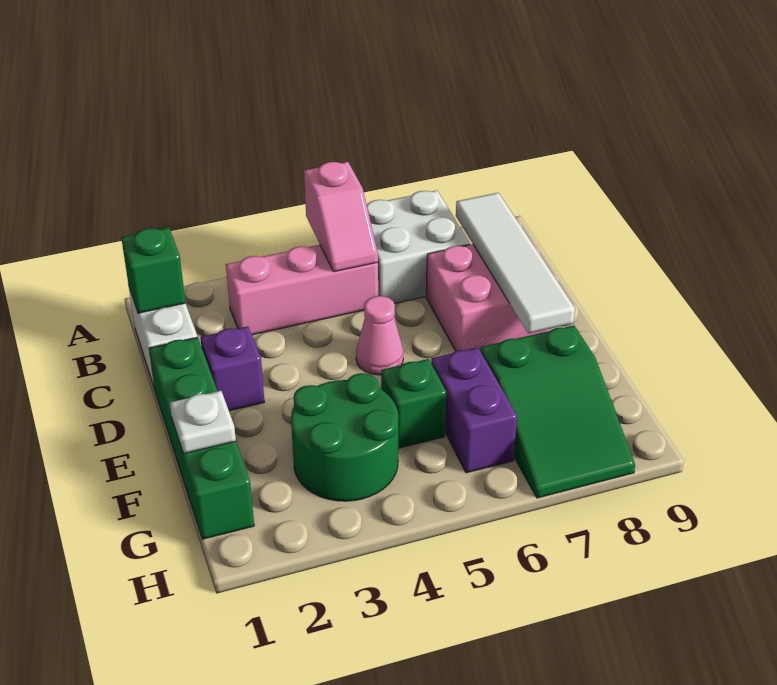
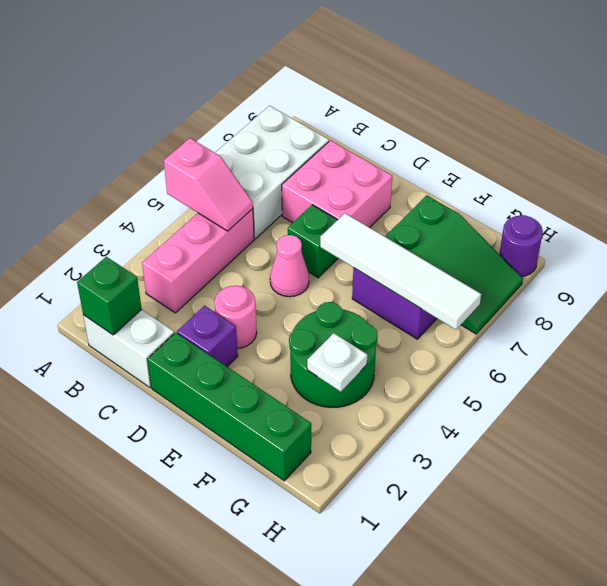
white 2x2 brick [367,191,470,304] -> white 2x3 brick [215,106,329,239]
white 1x4 tile [456,193,575,334] -> white 1x4 tile moved to [320,213,481,330]
none -> pink 1x1 round brick [214,286,257,348]
white 1x1 plate [170,391,236,454] -> white 1x1 plate moved to [307,333,367,392]
green 1x1 brick [381,359,446,448] -> green 1x1 brick moved to [288,205,338,278]
none -> purple 1x1 round brick [499,215,543,277]

